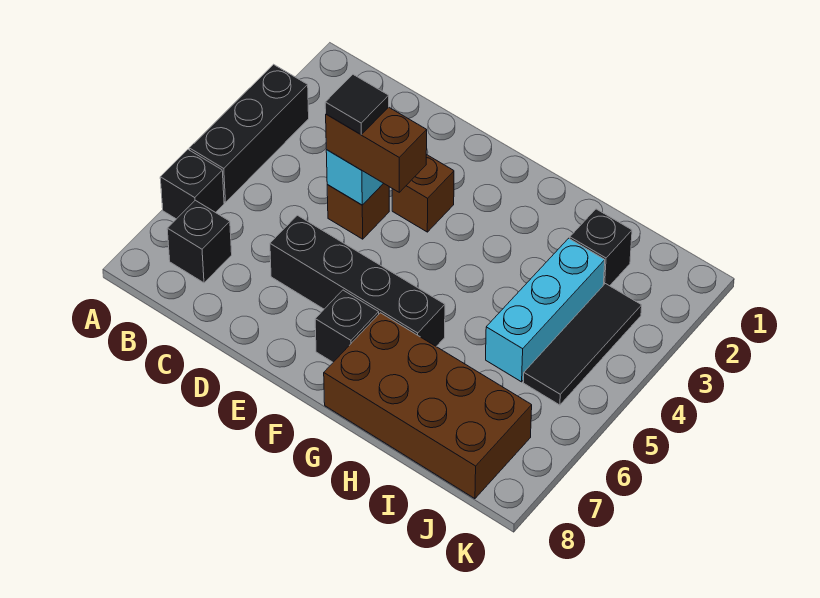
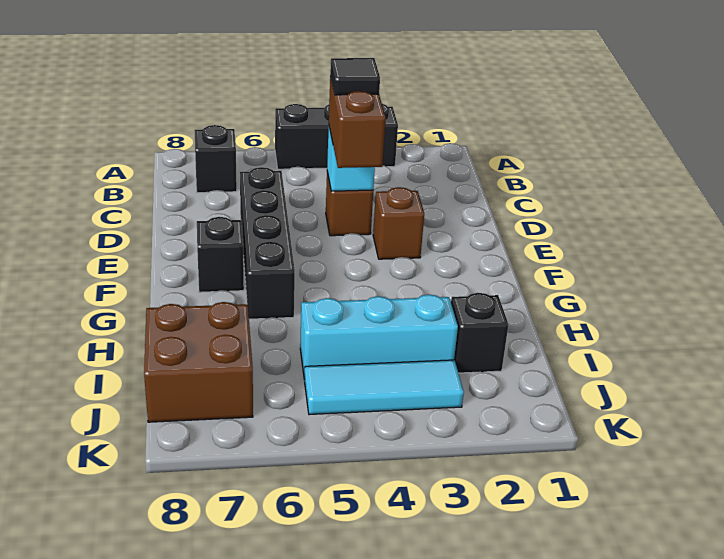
black 1x1 brick [160,150,224,219] -> none
brown 2x4 brick [324,313,532,499] -> brown 2x2 brick [144,302,253,422]
black 1x3 tile [523,284,642,405] -> cyan 1x3 tile [305,360,464,415]

